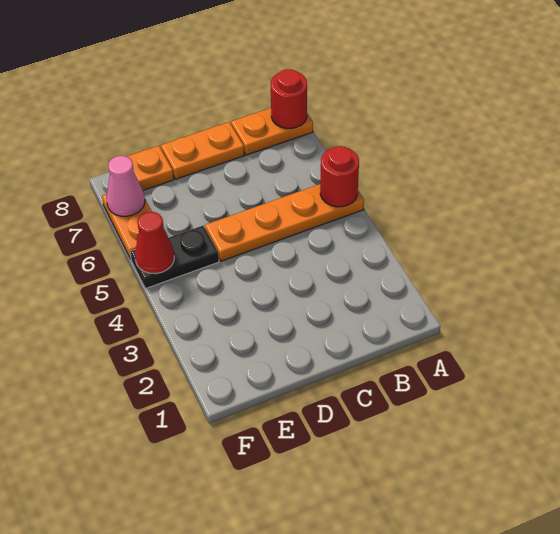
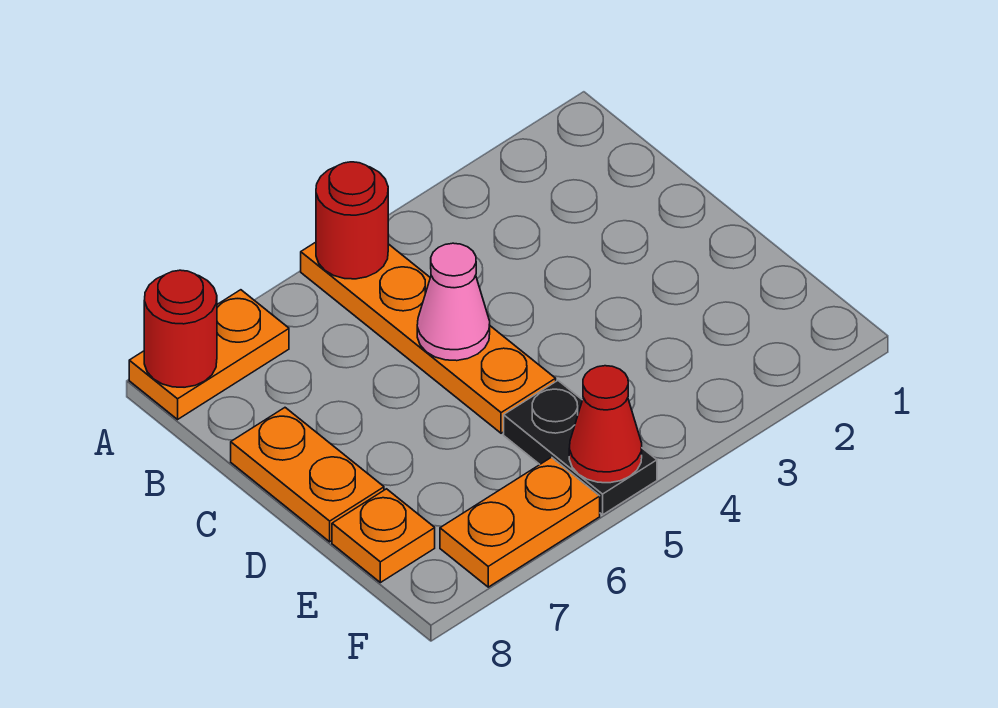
orange 1x2 plate [231,108,313,155] -> orange 1x2 plate turned to [129,290,289,419]
pink 1x1 cone [106,156,145,216] -> pink 1x1 cone moved to [417,243,490,361]

